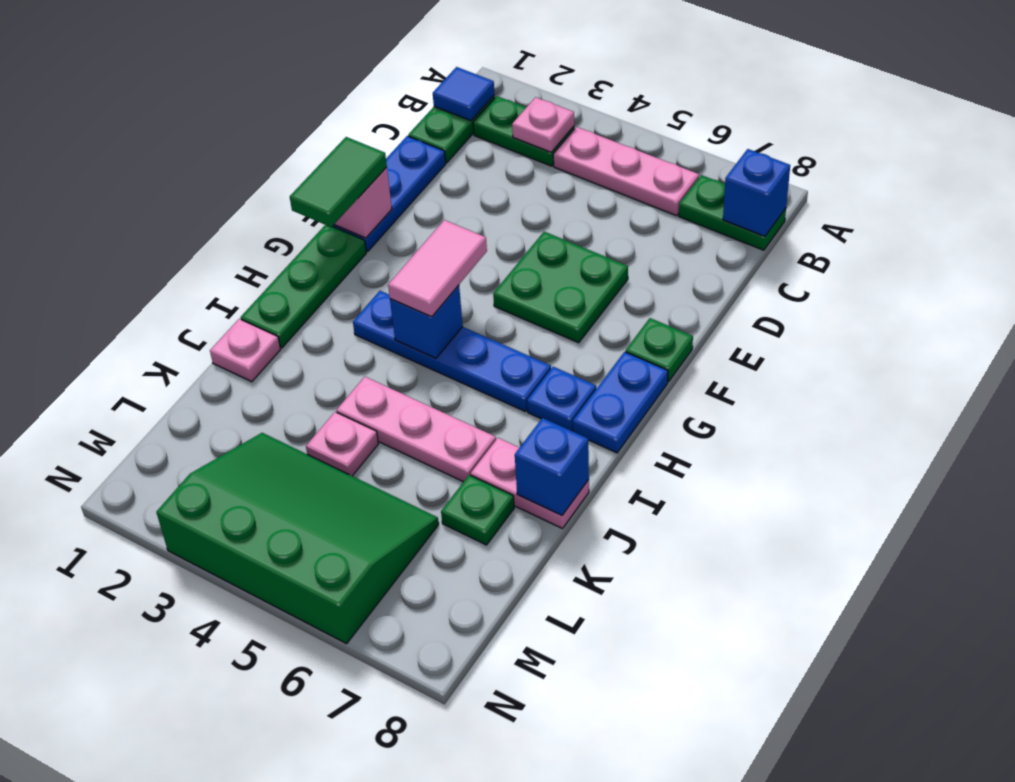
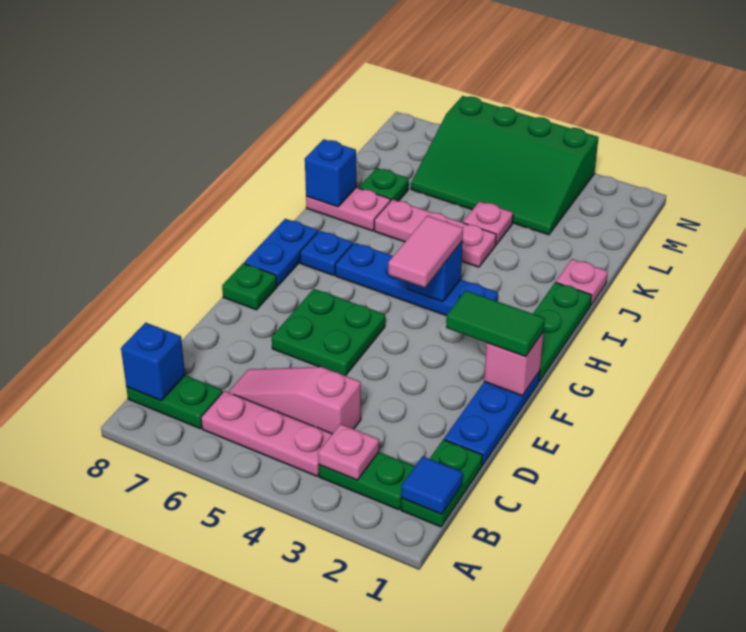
none -> pink 1x3 slope [229,367,361,434]
green 1x2 tile [290,137,387,227] -> green 1x2 tile turned to [446,291,545,357]

